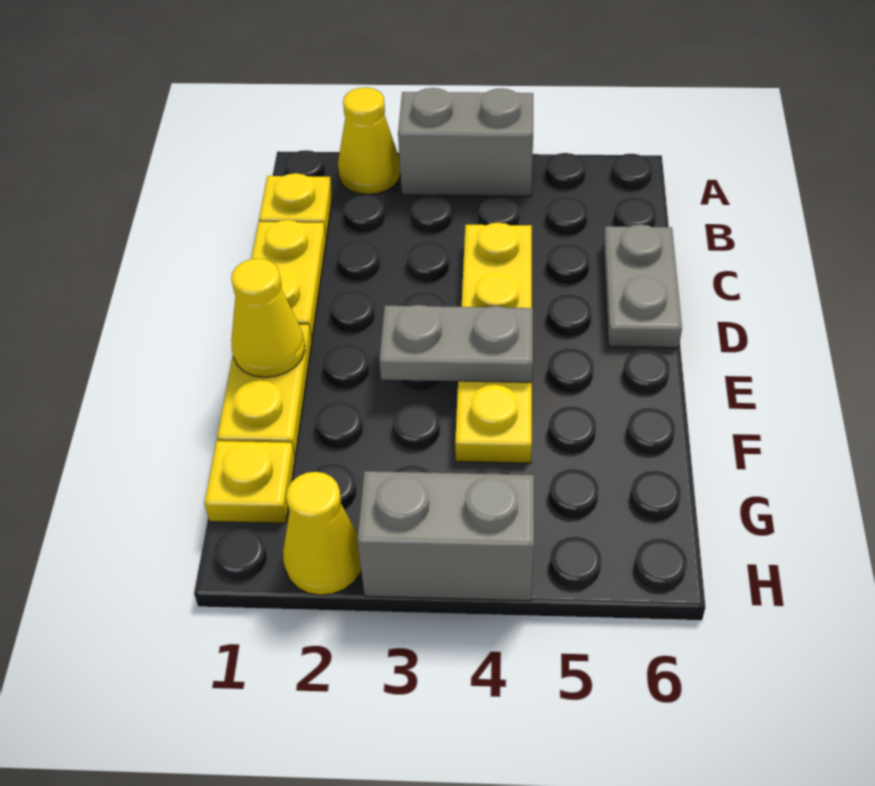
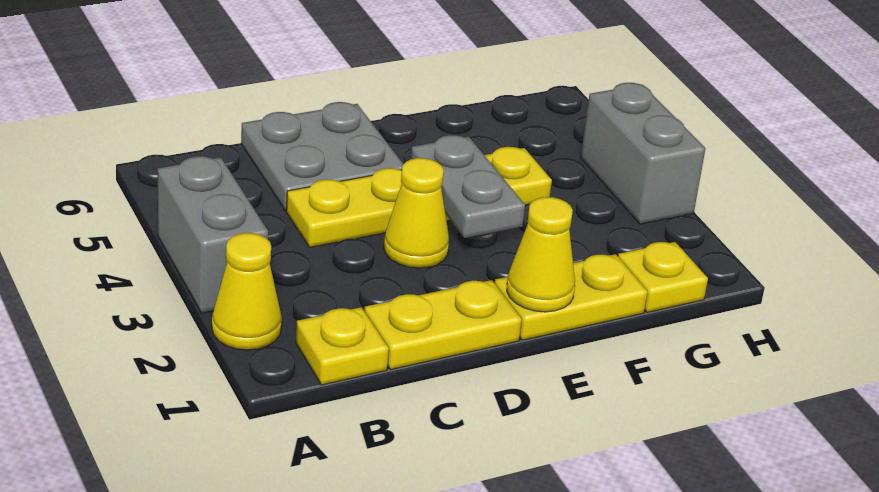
grey 1x2 plate [603,224,682,348] -> grey 2x2 plate [241,102,403,211]
yellow 1x1 cone [283,472,361,595] -> yellow 1x1 cone moved to [384,158,449,268]

